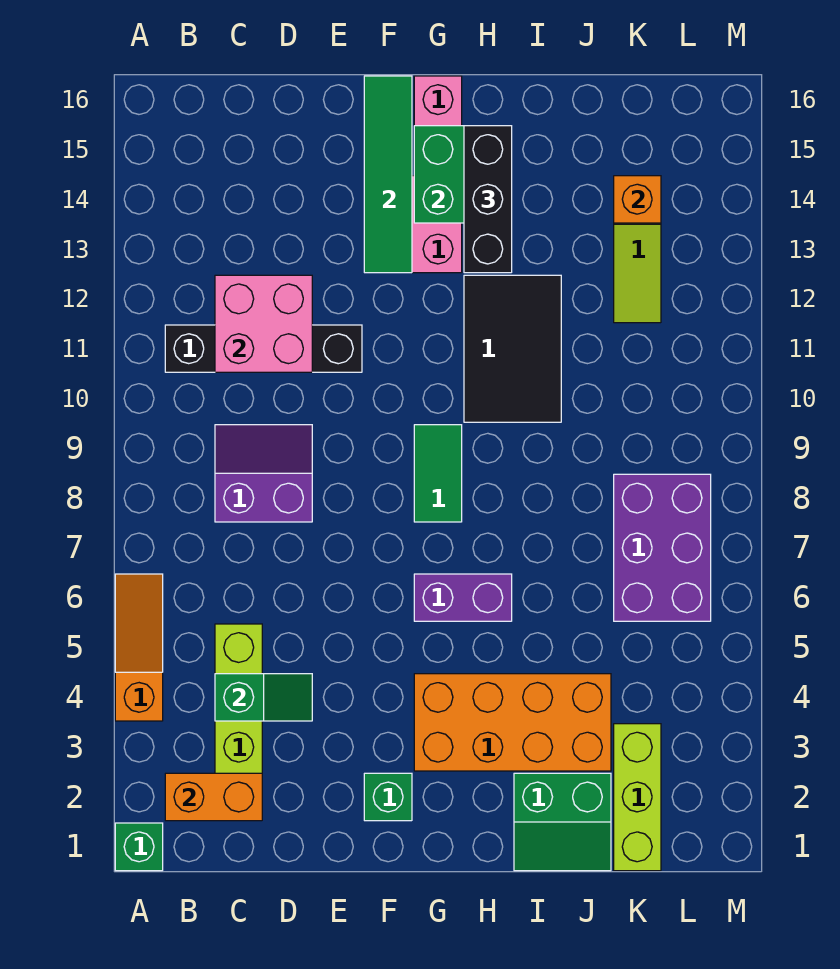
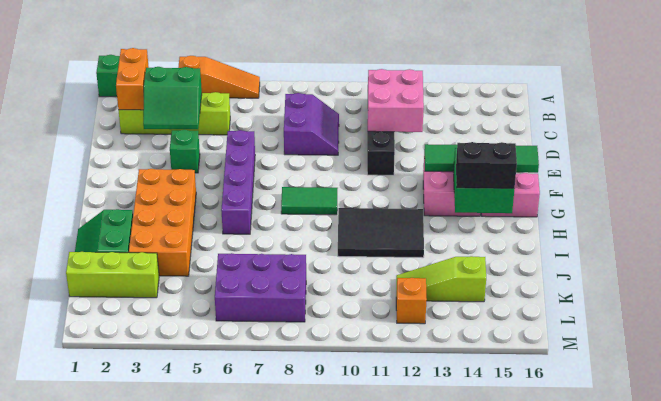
green 1x2 slope [215,674,312,721] -> green 2x2 slope [143,67,202,129]
green 1x1 brick [364,773,412,821] -> green 1x1 brick moved to [170,130,200,173]
purple 1x2 brick [414,574,512,621] -> purple 1x4 brick [221,130,255,234]
black 1x3 brick [464,126,512,273] -> black 1x2 brick [456,142,517,188]
orange 1x1 brick [614,176,661,223] -> orange 1x1 brick moved to [396,278,427,324]

